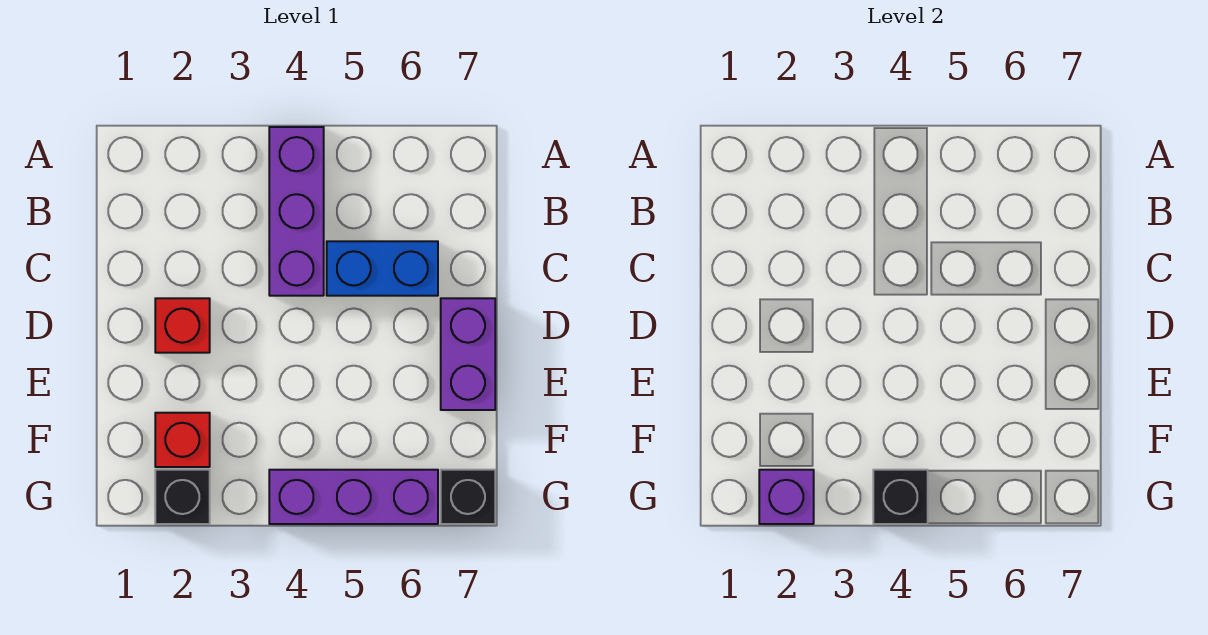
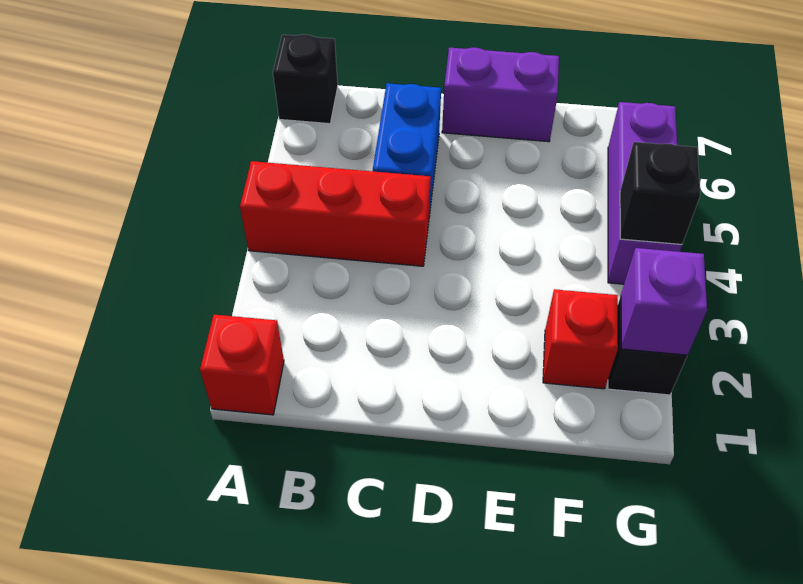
purple 1x3 brick [269,127,324,296] -> red 1x3 brick [240,161,431,266]
red 1x1 brick [155,298,210,353] -> red 1x1 brick moved to [200,315,284,415]
black 1x1 brick [441,470,495,524] -> black 1x1 brick moved to [273,34,338,124]

